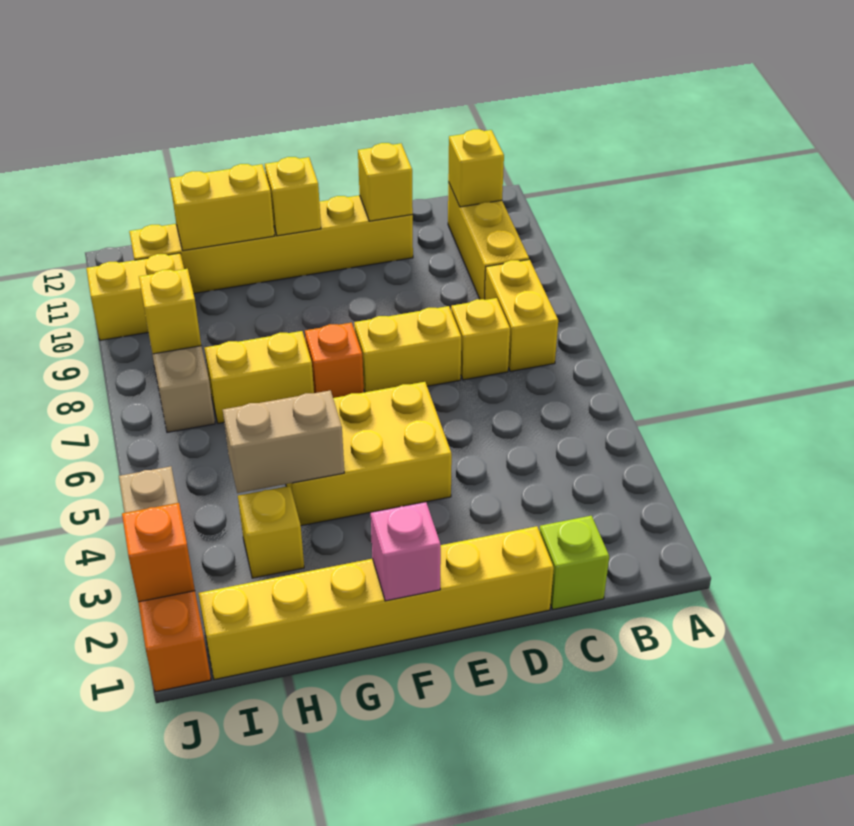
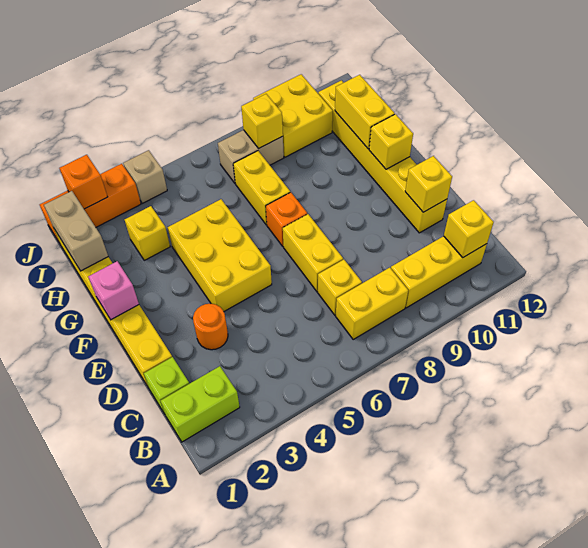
none -> lime 1x2 brick [161,366,240,442]
none -> orange 1x1 round brick [193,304,228,350]
tan 1x2 brick [223,390,344,493] -> tan 1x2 brick moved to [44,191,108,271]
yellow 1x2 brick [86,253,184,340] -> yellow 2x2 brick [253,74,333,157]

